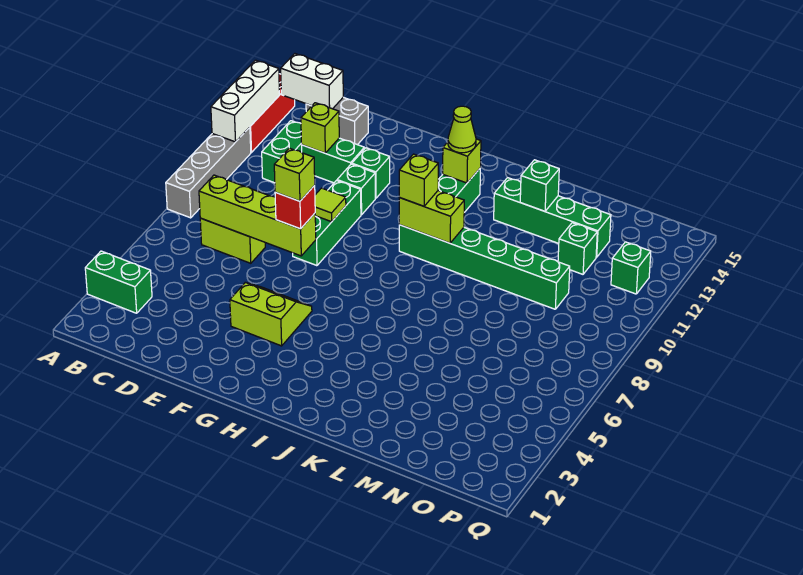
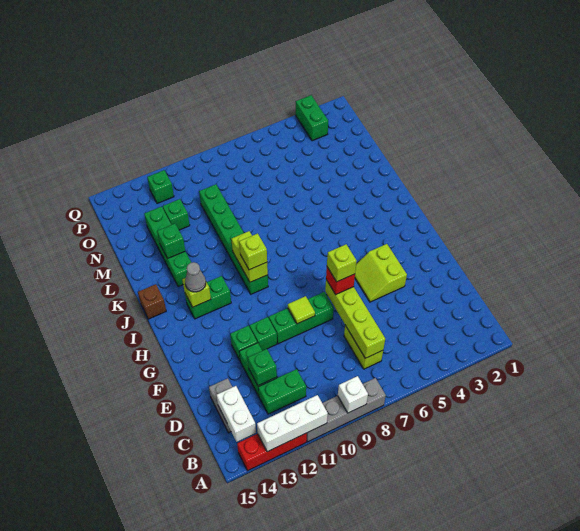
green 1x2 brick [85,251,152,313] -> green 1x2 brick moved to [296,95,328,141]
none -> white 1x1 brick [338,376,368,413]
lime 1x1 brick [301,103,339,153] -> green 1x1 brick [248,349,277,385]
lime 1x1 cone [448,106,476,153] -> grey 1x1 cone [185,262,206,292]
none -> brown 1x1 brick [138,284,166,319]

